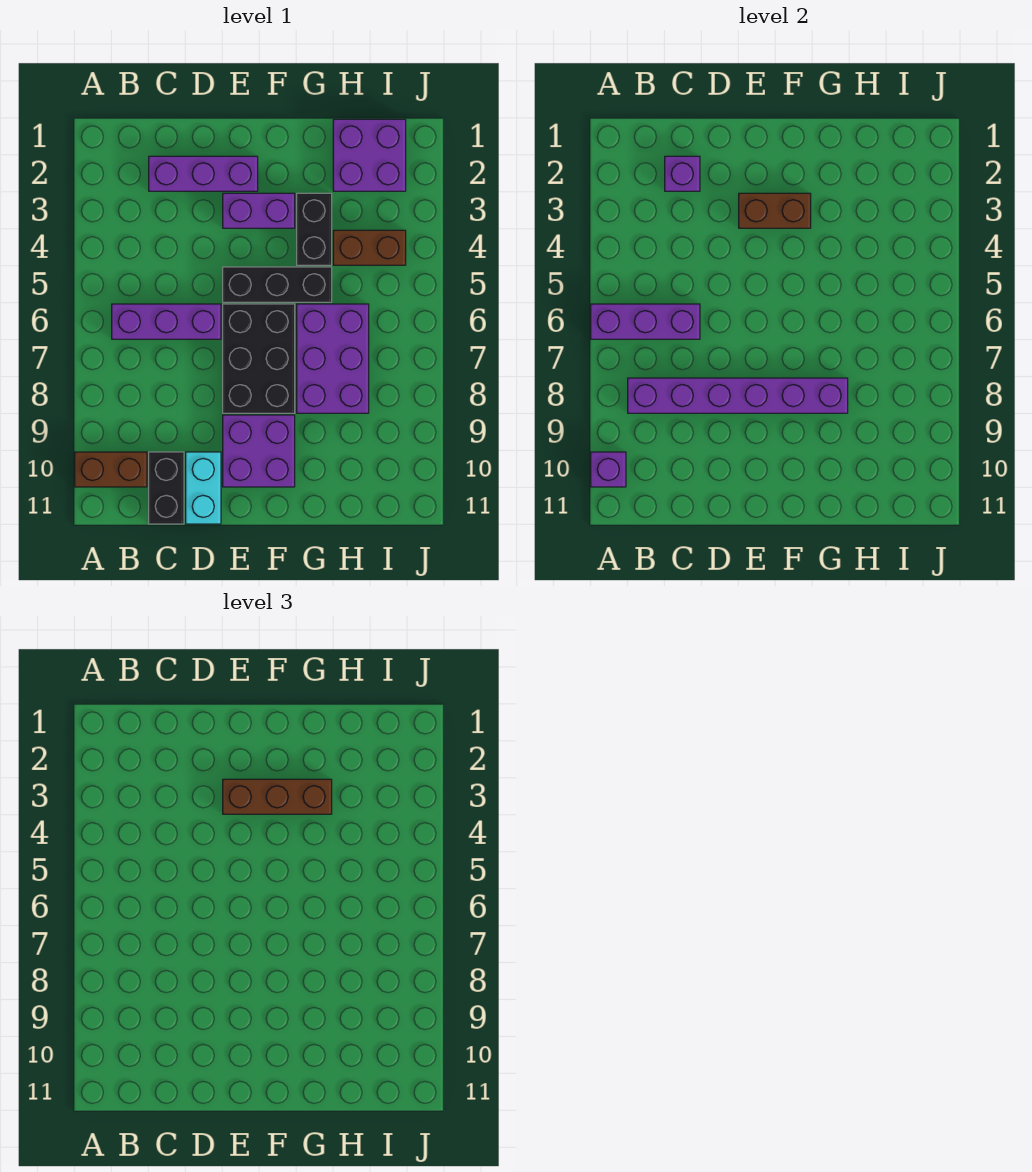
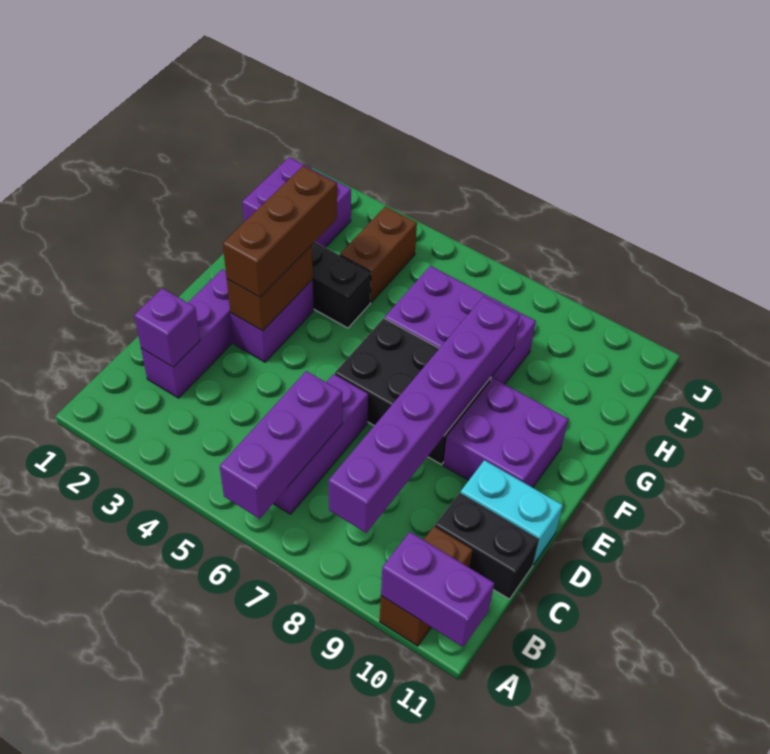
purple 1x1 brick [591,452,626,487] -> purple 1x2 brick [381,532,494,647]
black 1x3 brick [223,267,332,302] -> none

